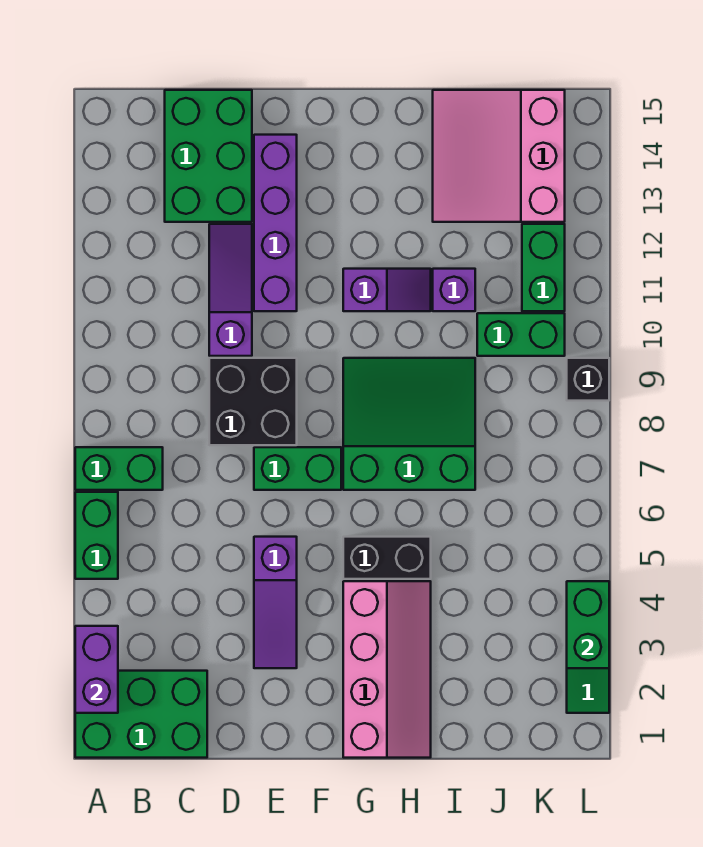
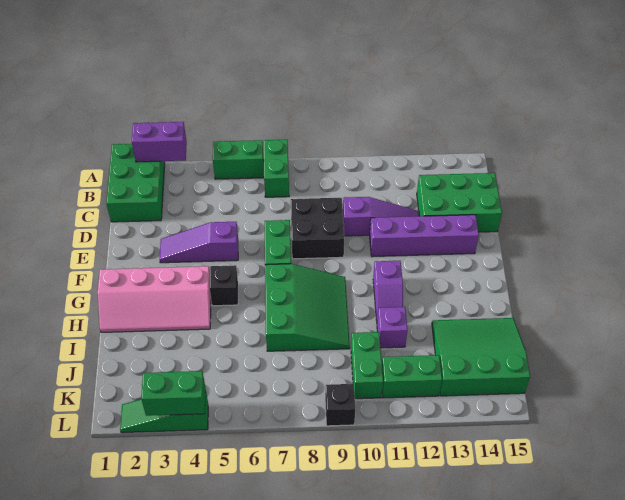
black 1x2 brick [343,537,431,579] -> black 1x1 brick [210,265,238,306]
pink 3x3 slope [433,90,565,222] -> green 3x3 slope [432,318,530,396]

